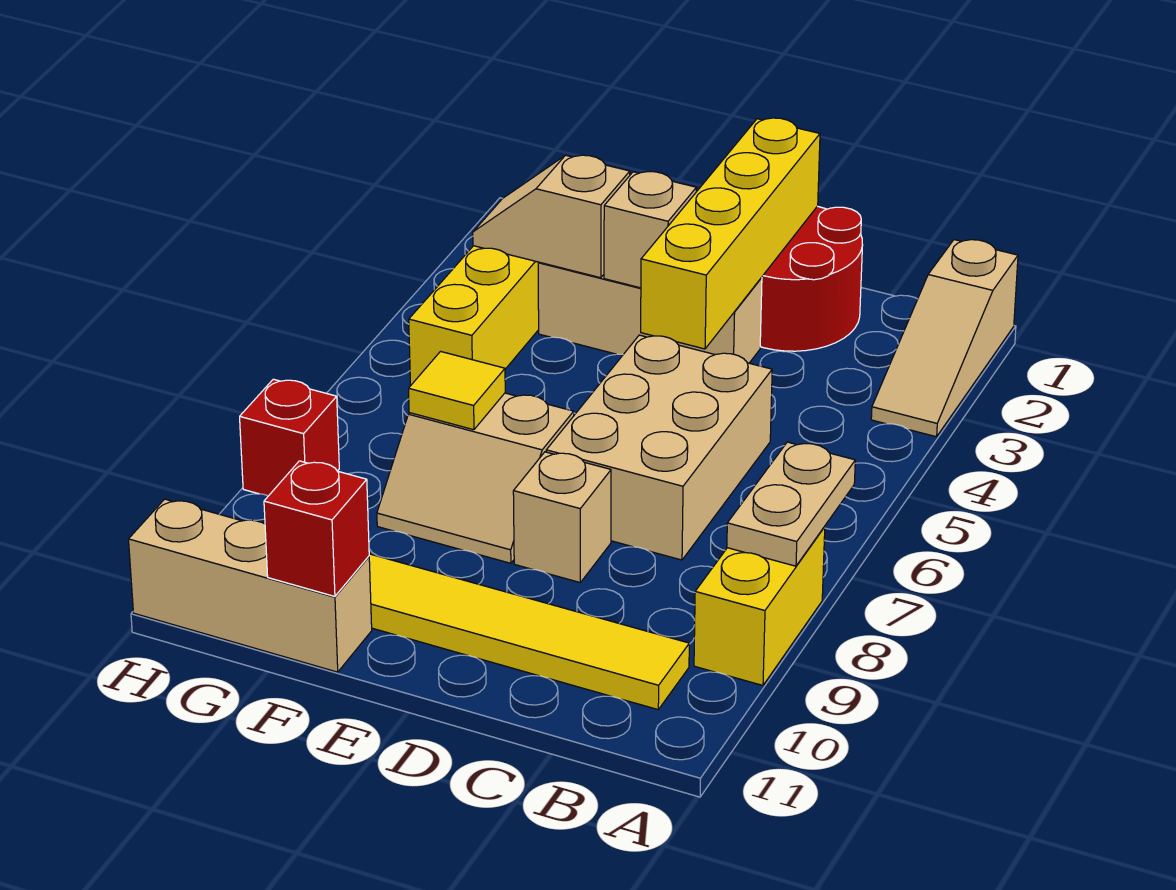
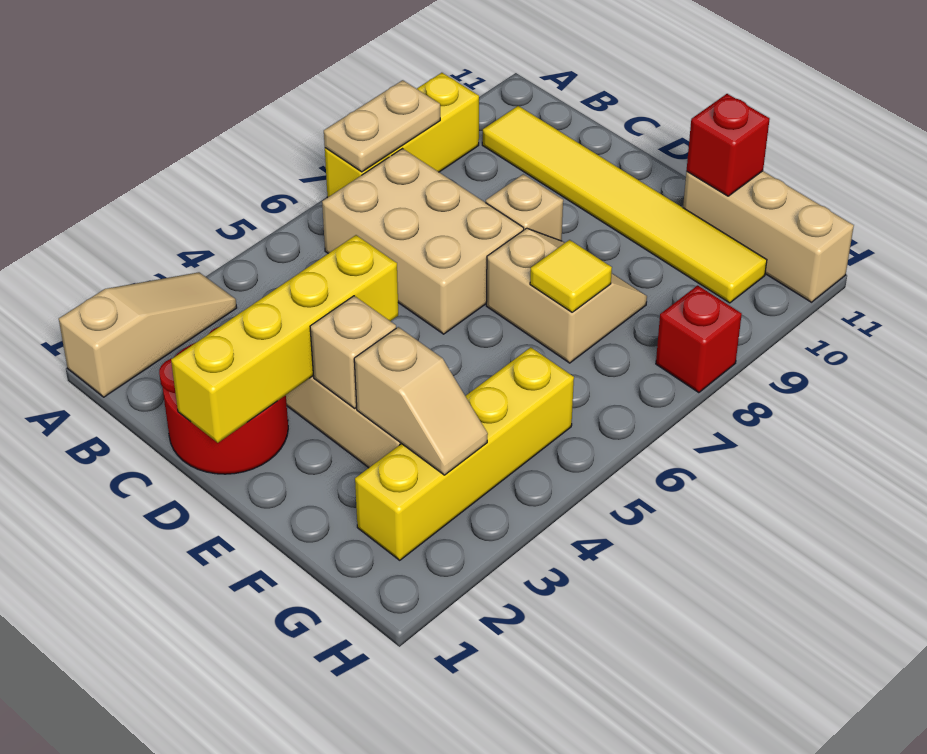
yellow 1x2 brick [694,527,825,685] -> yellow 1x3 brick [325,73,479,198]
tan 2x3 brick [546,335,772,560] -> tan 2x3 brick turned to [322,149,524,334]

